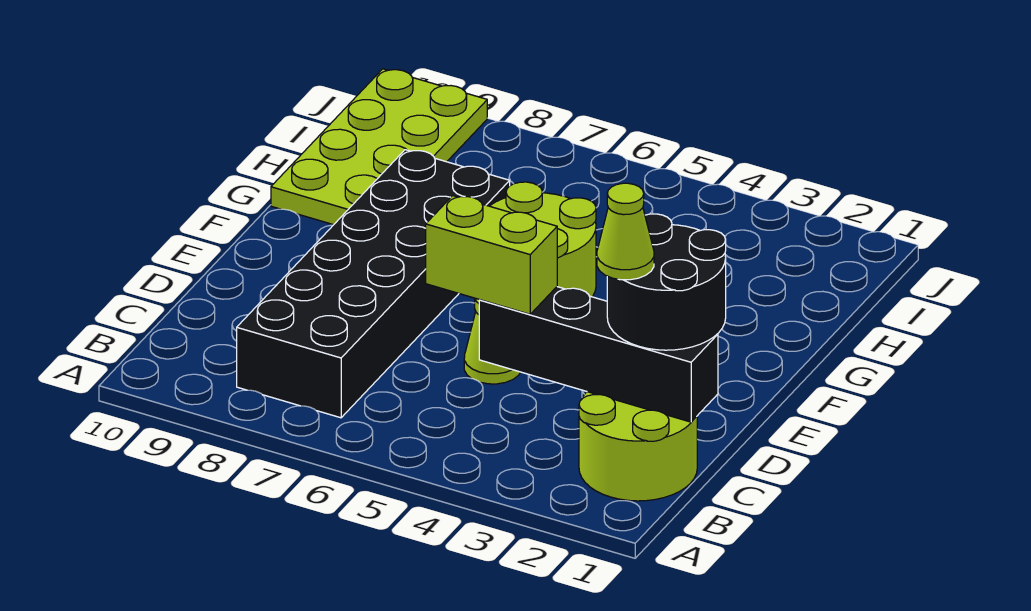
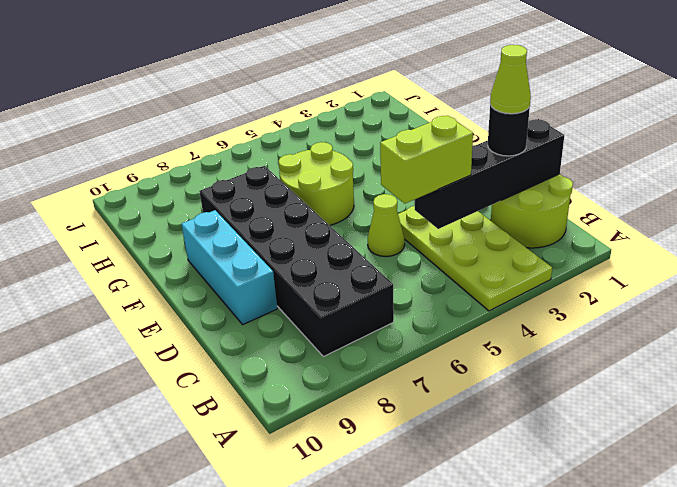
black 2x2 round brick [607,214,726,350] -> black 1x1 round brick [488,105,530,156]
none -> cyan 1x3 brick [181,210,277,324]
lime 2x4 plate [271,69,487,225] -> lime 2x4 plate moved to [398,206,552,311]

